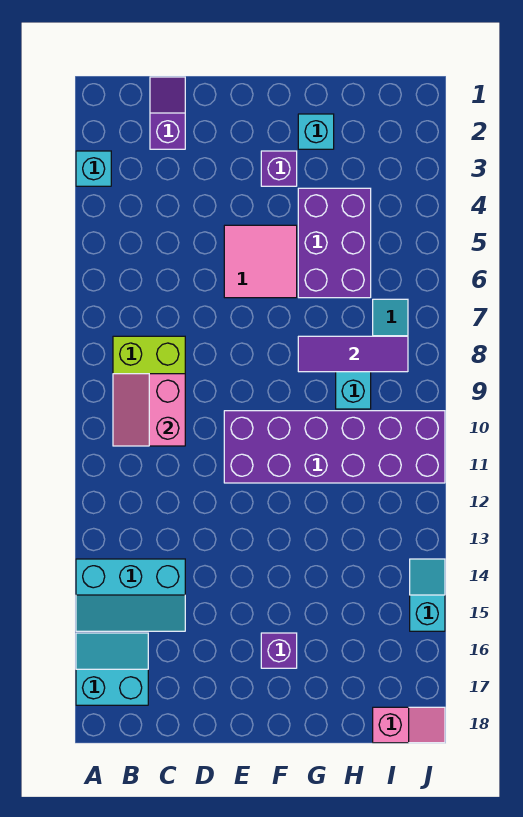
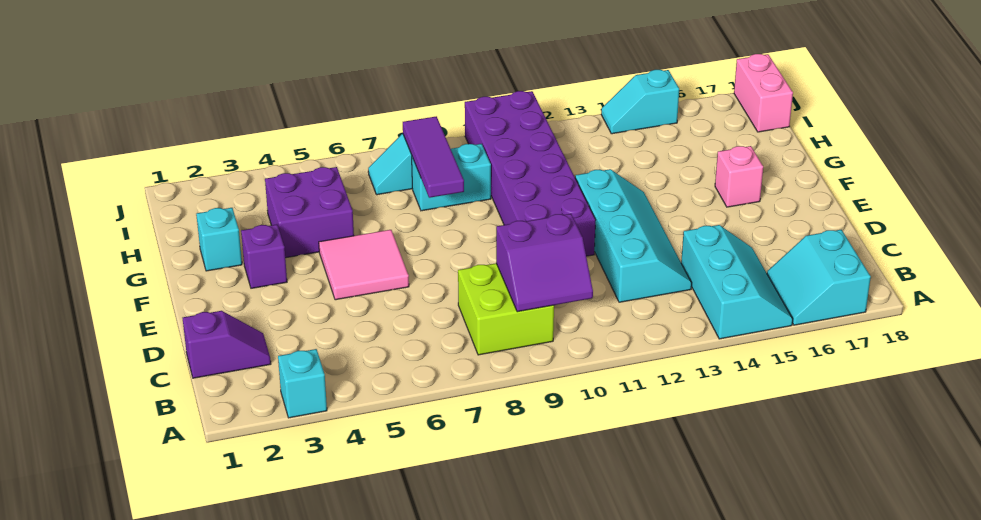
pink 2x2 slope [113,374,185,446] -> purple 2x2 slope [496,214,593,312]
purple 1x2 slope [150,77,185,149] -> purple 1x2 slope turned to [183,311,271,378]
none -> cyan 2x4 slope [575,169,692,302]
purple 1x1 brick [261,633,297,668] -> pink 1x1 brick [715,146,763,207]
purple 2x3 brick [298,188,371,298] -> purple 2x2 brick [265,167,354,258]
pink 1x2 slope [373,707,445,743] -> pink 1x2 brick [734,54,793,132]

